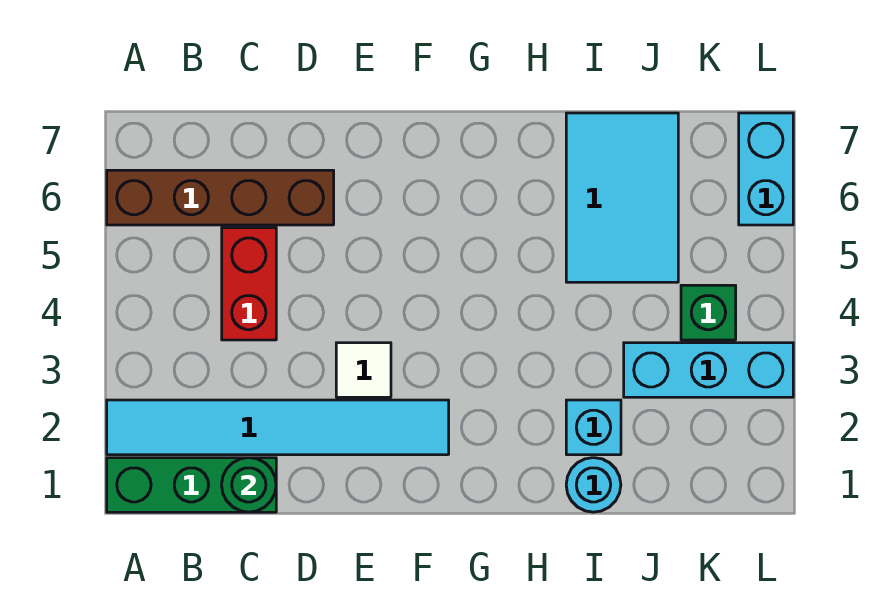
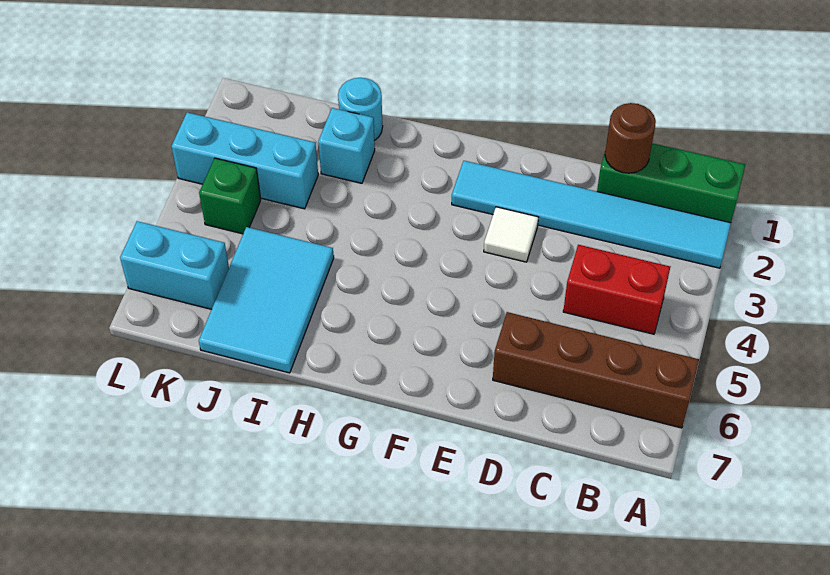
green 1x1 round brick [222,458,276,512] -> brown 1x1 round brick [605,103,656,173]
red 1x2 brick [222,228,276,340] -> red 1x2 brick turned to [563,245,670,334]
cyan 1x2 brick [739,113,793,225] -> cyan 1x2 brick turned to [120,221,229,309]

